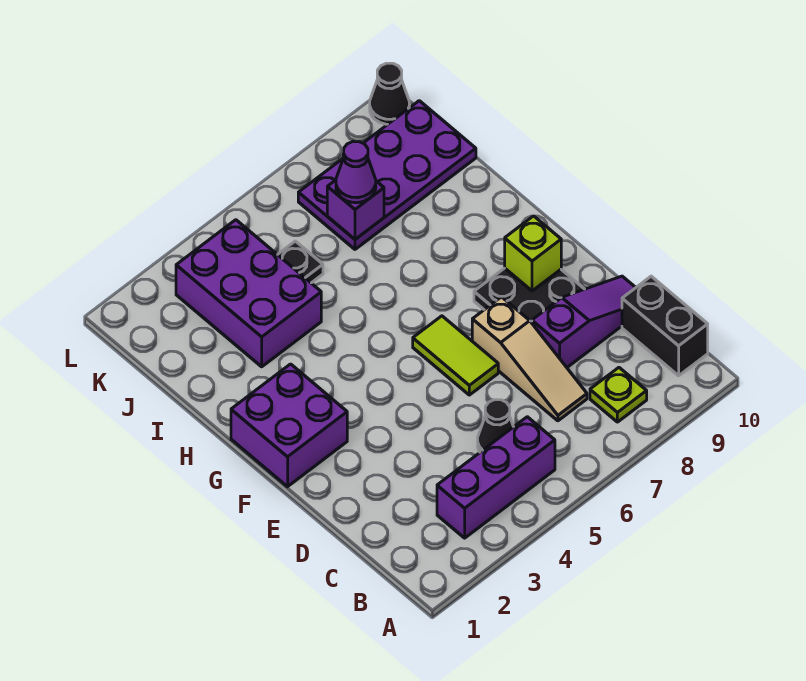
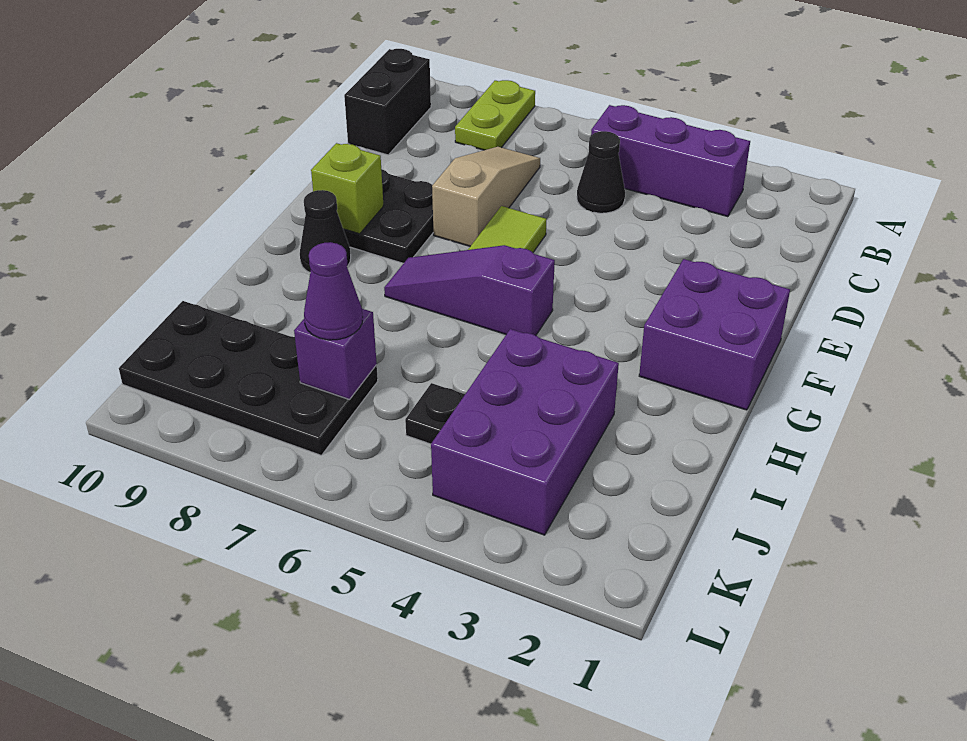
lime 1x1 plate [590,368,647,422] -> lime 1x2 plate [455,80,535,150]
purple 1x3 slope [532,276,636,367] -> purple 1x3 slope moved to [384,245,555,335]
purple 2x4 plate [298,101,476,249] -> black 2x4 plate [119,301,378,455]
black 1x1 cone [370,63,409,124] -> black 1x1 cone moved to [300,190,351,272]

